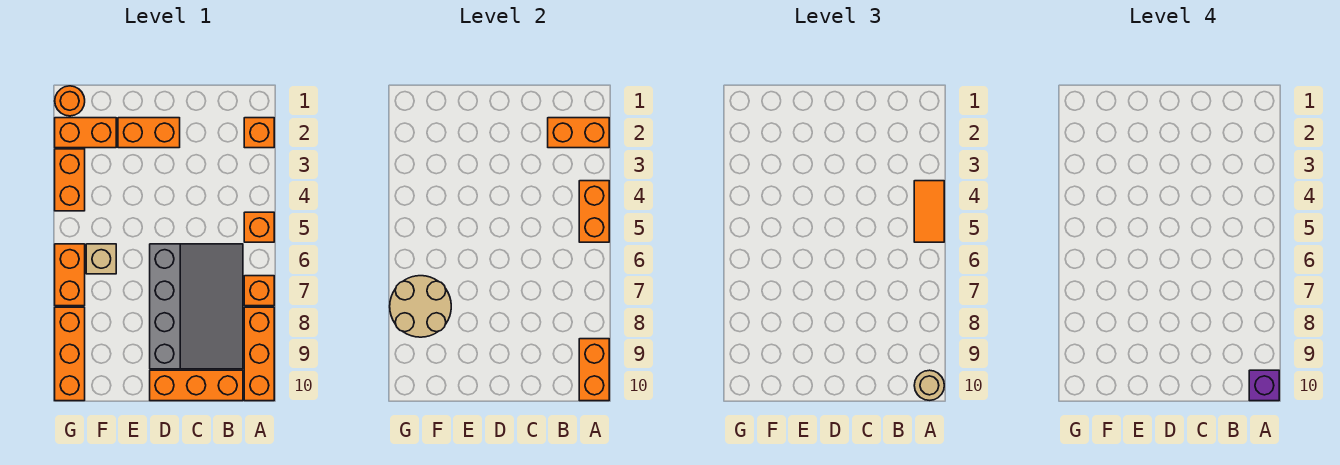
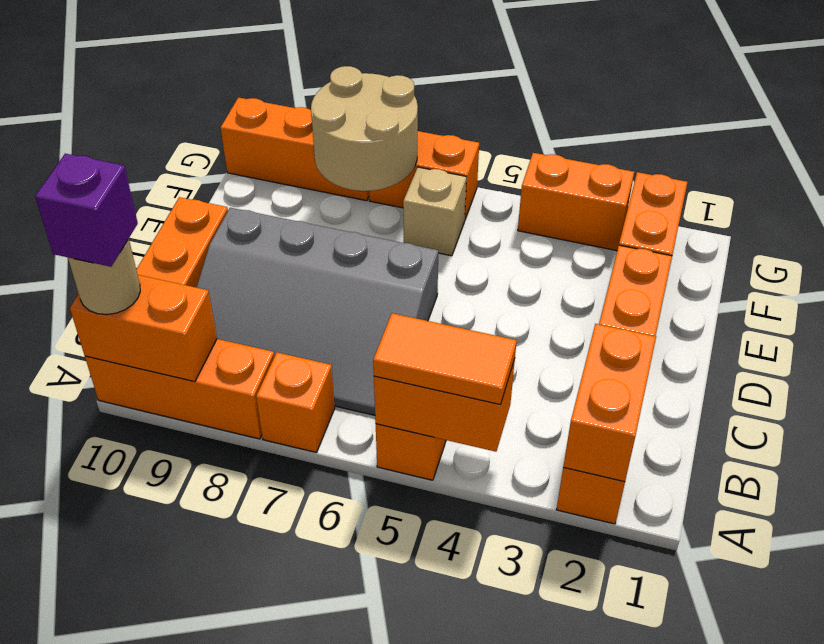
orange 1x1 round brick [55,86,85,116] -> none

